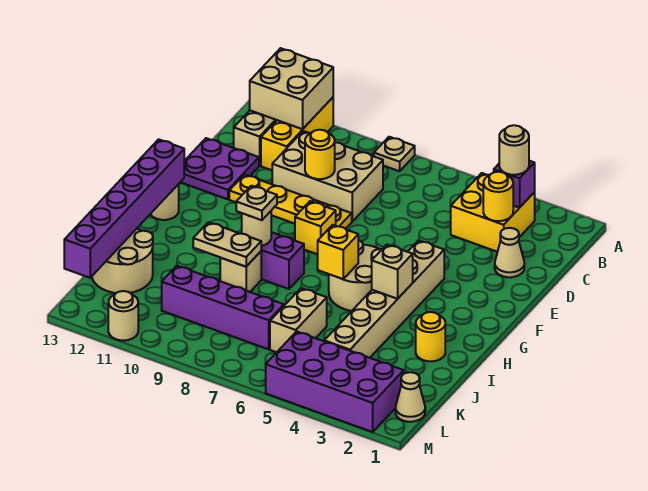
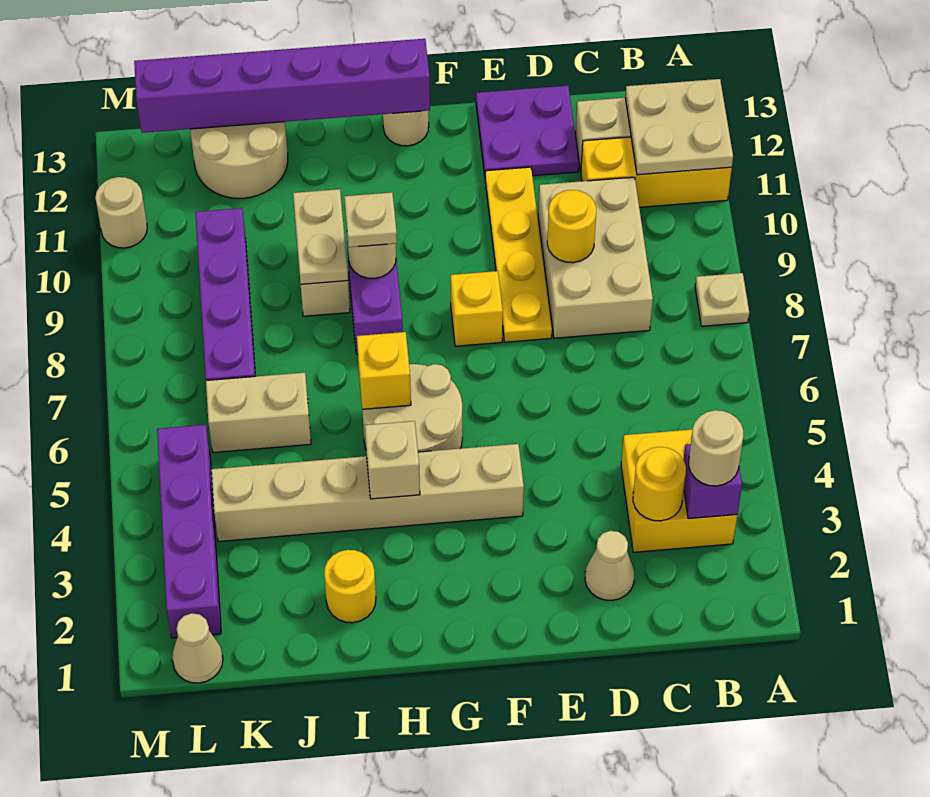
tan 2x2 brick [249,48,333,129] -> tan 2x2 plate [625,79,733,175]
purple 2x4 brick [266,332,404,432] -> purple 1x4 brick [157,425,221,638]

